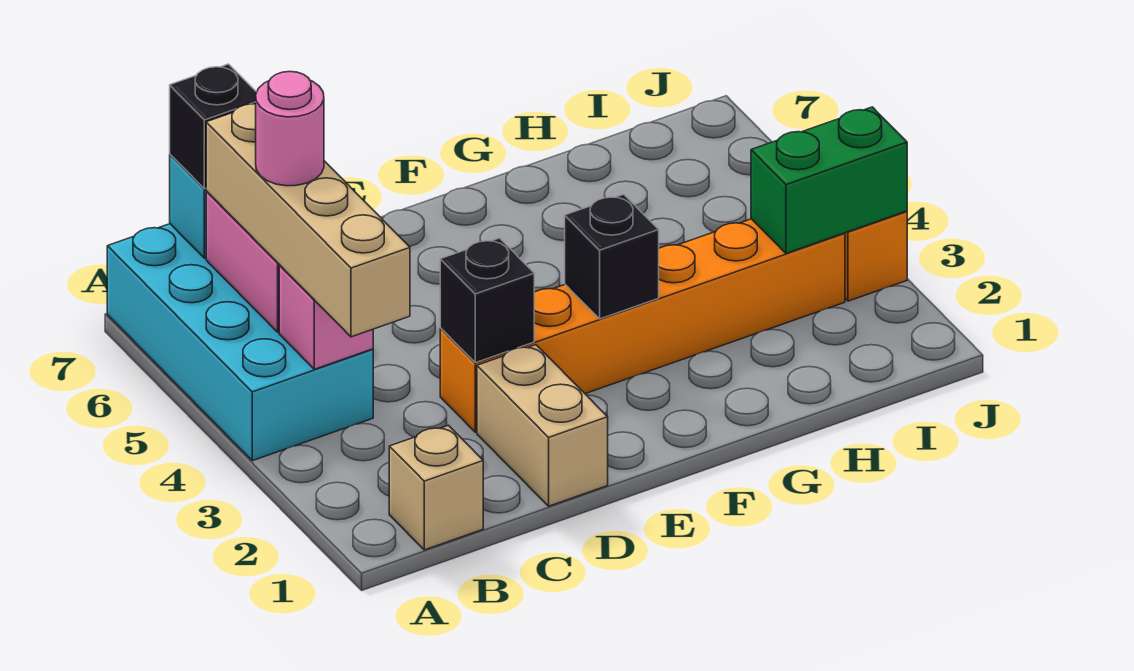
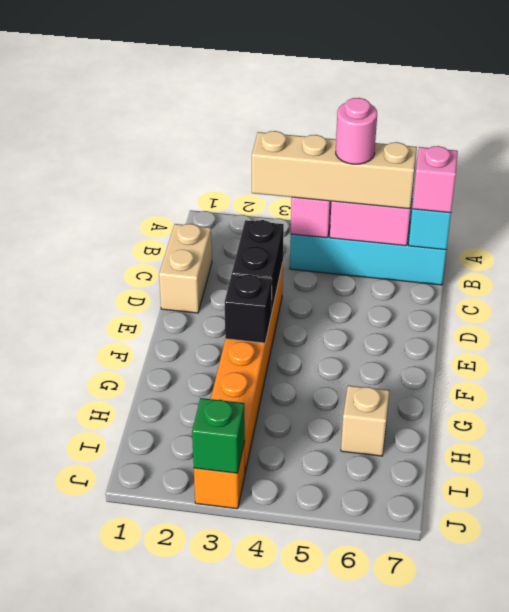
tan 1x1 brick [389,425,483,550] -> tan 1x1 brick moved to [341,386,390,456]
black 1x1 brick [170,64,257,189] -> pink 1x1 brick [412,146,458,213]
tan 1x2 brick [477,345,608,506] -> tan 1x2 brick turned to [159,224,212,313]
black 1x1 brick [440,238,534,363] -> black 1x2 brick [232,220,284,314]
green 1x2 brick [751,107,907,253] -> green 1x1 brick [192,398,245,473]

